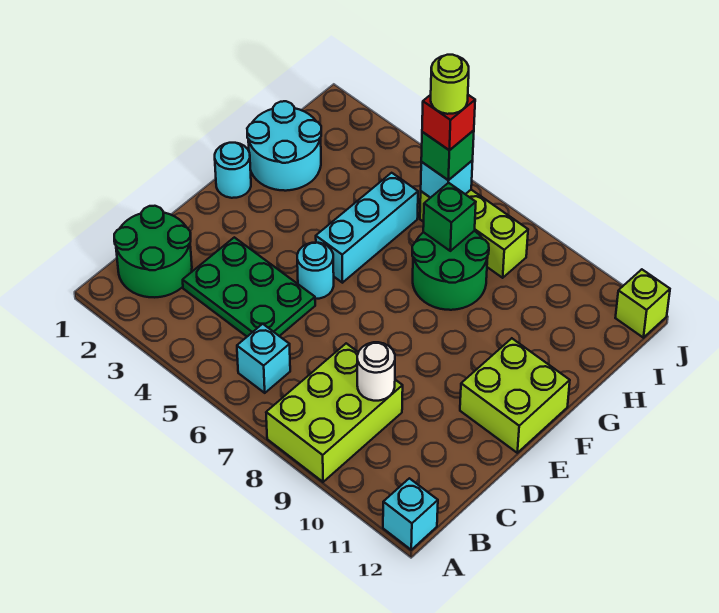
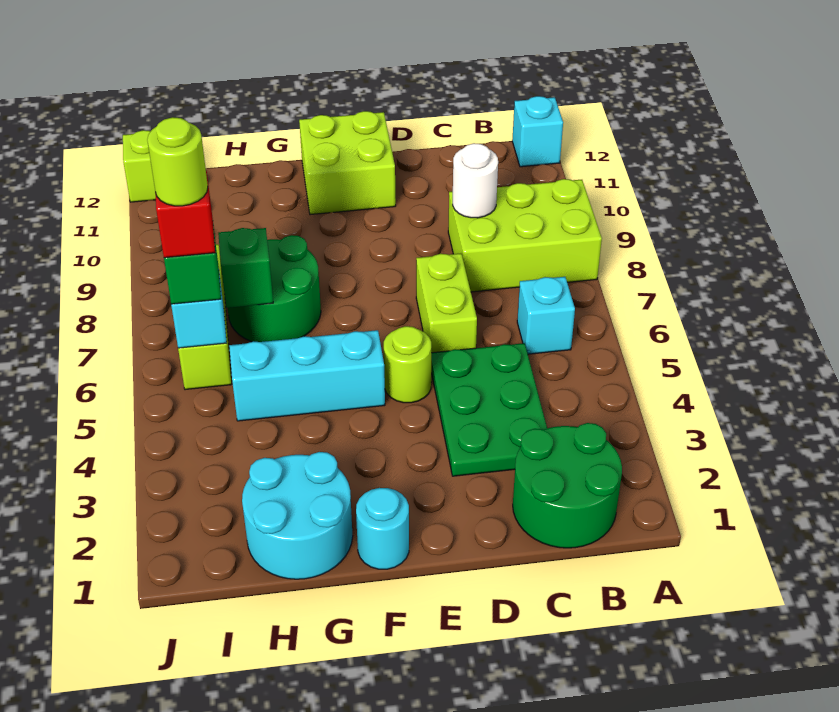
none -> lime 1x2 brick [416,253,477,353]
cyan 1x1 round brick [297,243,334,299] -> lime 1x1 round brick [384,326,431,403]

